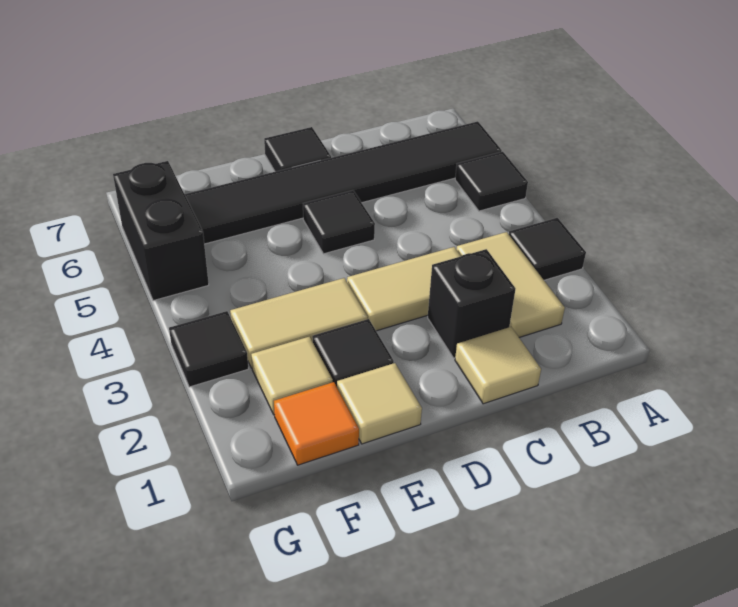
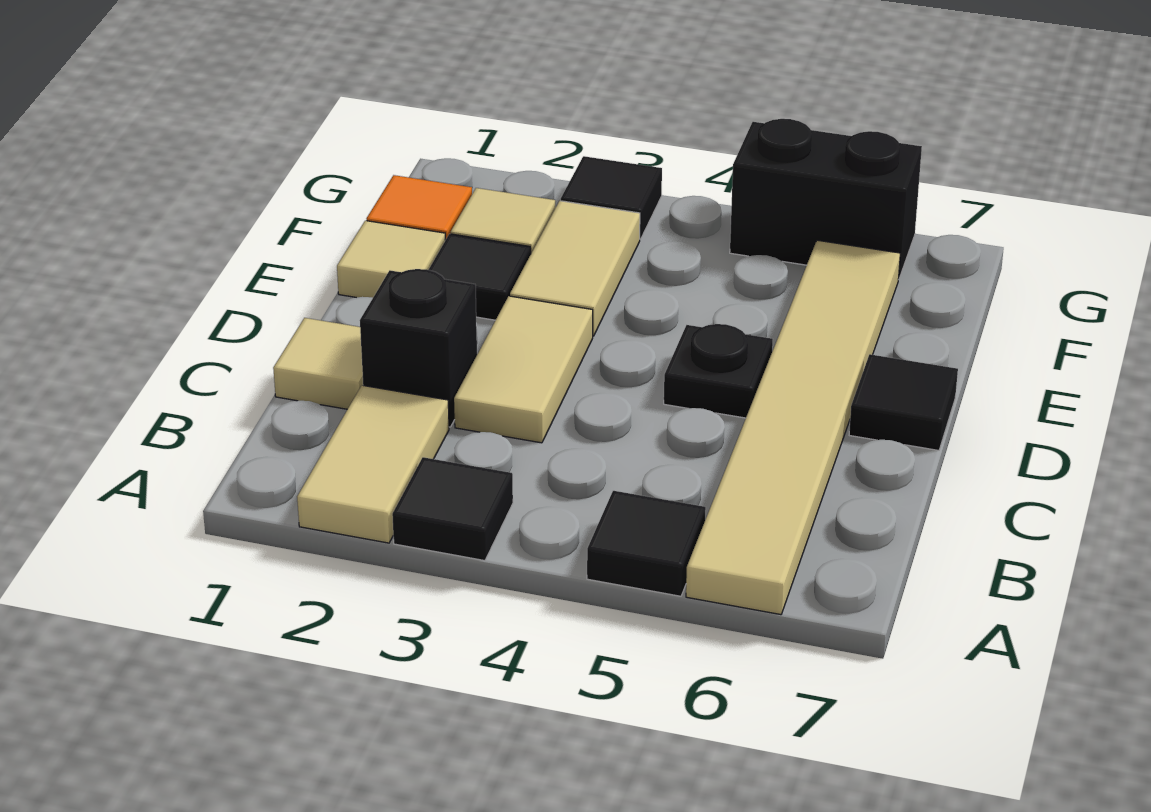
black 1x6 tile [185,121,502,244] -> tan 1x6 tile [686,240,900,615]
tan 1x2 tile [457,232,565,337] -> tan 1x2 tile turned to [297,385,449,543]
black 1x1 tile [303,190,375,254] -> black 1x1 plate [664,324,773,418]

